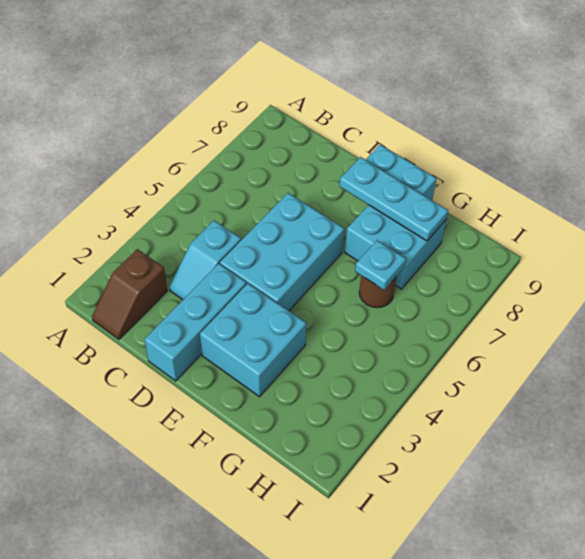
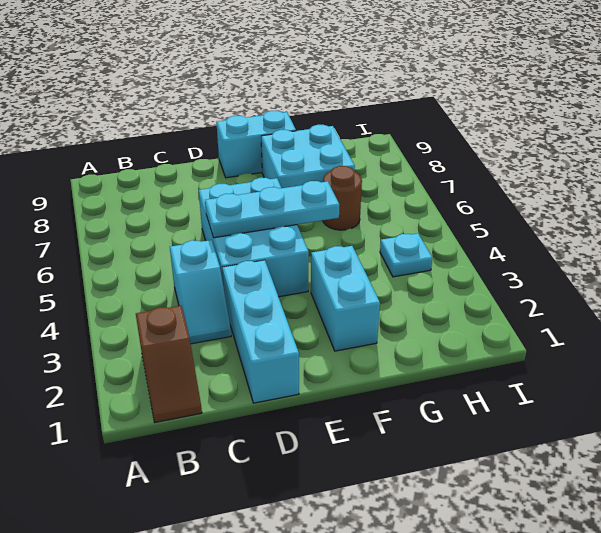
cyan 2x2 brick [200,283,307,397] -> cyan 1x2 brick [311,246,380,351]
cyan 1x3 plate [340,157,448,241] -> cyan 1x3 plate moved to [205,181,340,238]
cyan 1x1 plate [355,240,406,290] -> cyan 1x1 plate moved to [380,233,432,277]

